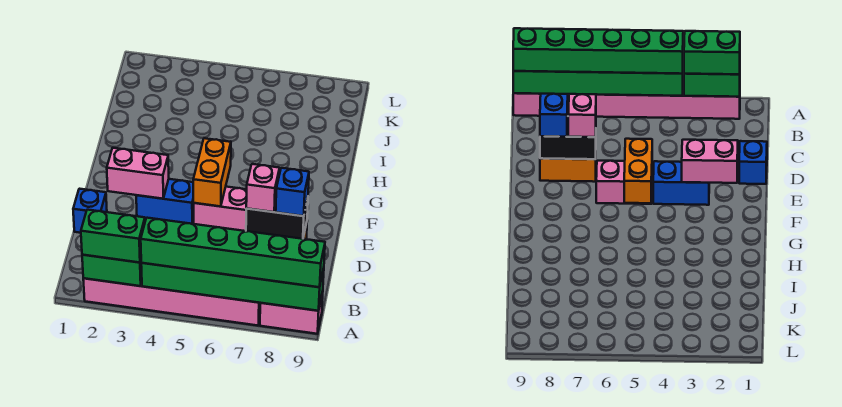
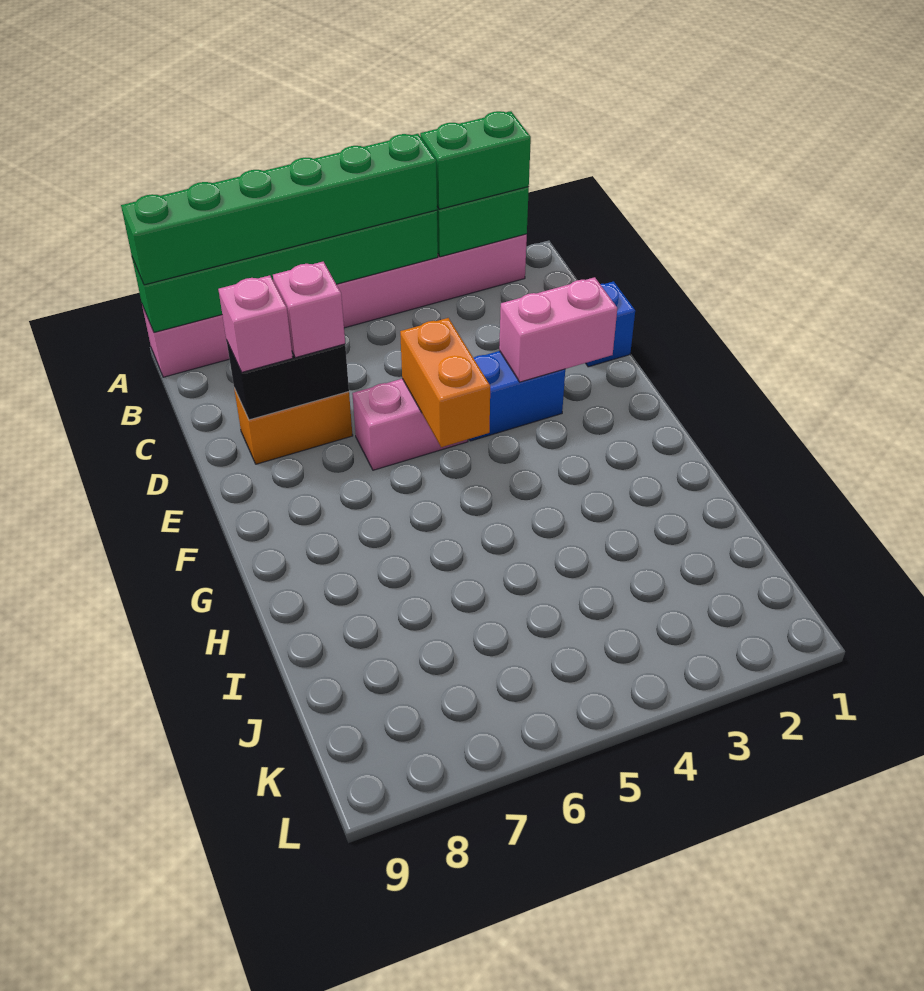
blue 1x1 brick [276,168,309,216] -> pink 1x1 brick [218,275,293,372]

